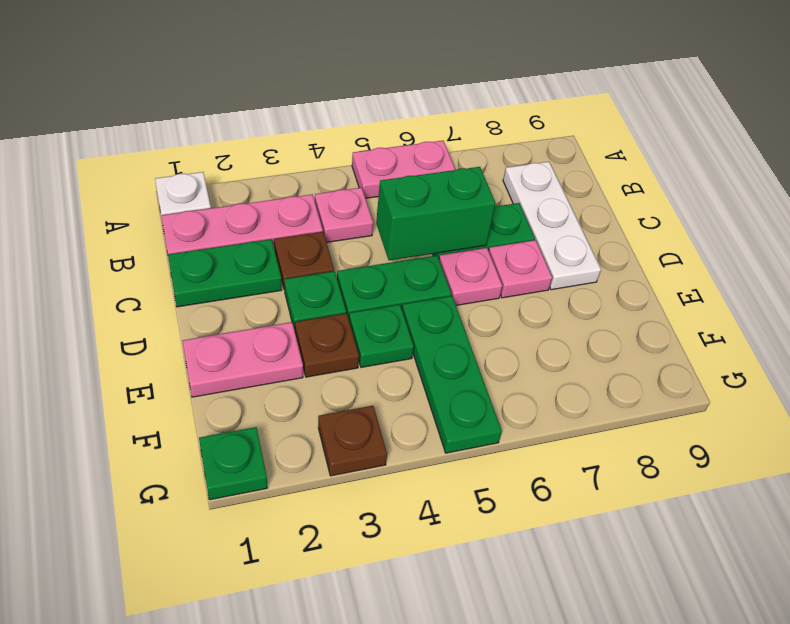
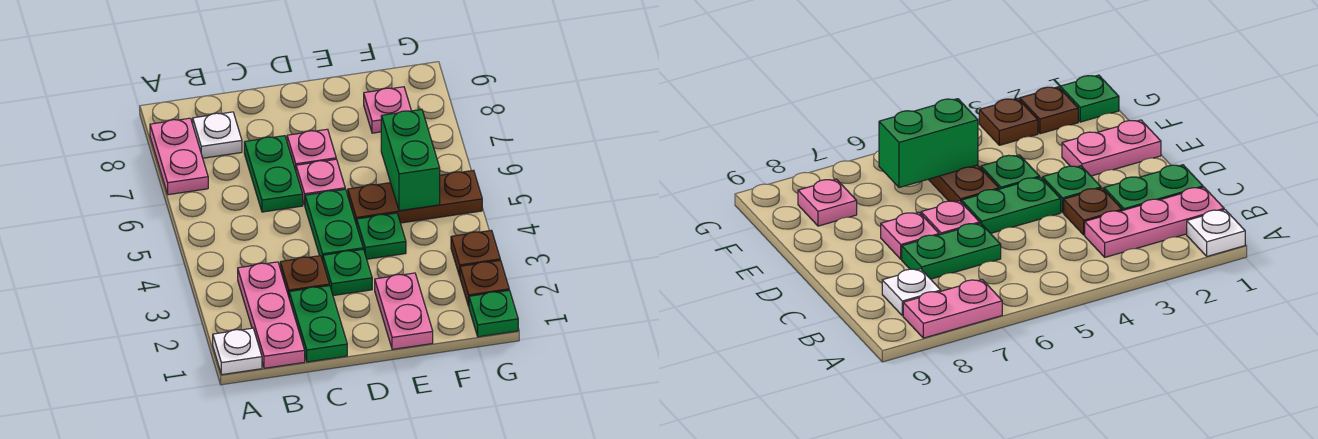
pink 1x2 plate [352,141,455,198] -> pink 1x2 plate moved to [150,118,208,195]
pink 1x1 plate [315,188,373,242] -> pink 1x1 plate moved to [364,87,411,133]
white 1x3 plate [503,162,601,290] -> white 1x1 plate [193,112,242,158]
green 1x2 brick [376,167,496,260] -> green 1x2 brick moved to [381,109,440,211]
brown 1x1 plate [295,313,359,377] -> brown 1x1 plate moved to [460,260,509,306]
green 1x3 plate [402,296,502,453] -> brown 1x3 plate [348,170,482,225]

